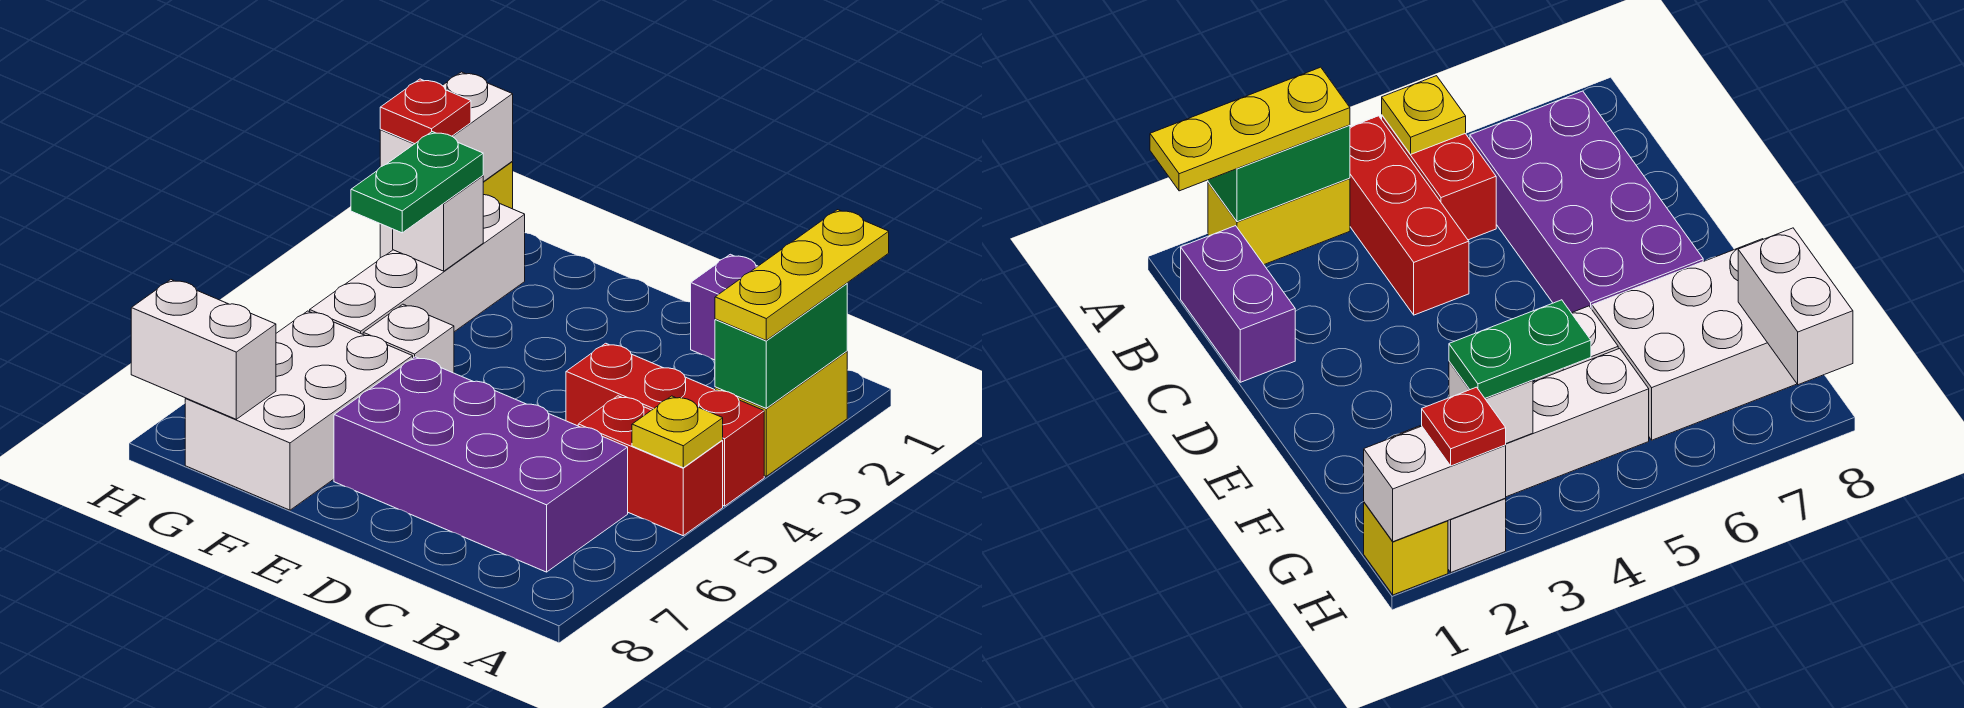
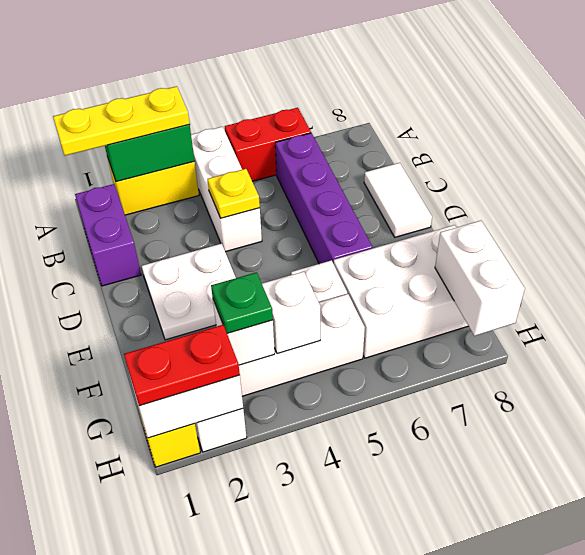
red 1x3 brick [566,343,764,506] -> white 1x3 brick [191,127,262,252]
red 1x2 brick [578,396,723,536] -> red 1x2 brick turned to [225,108,311,181]
yellow 1x1 plate [632,396,723,468] -> yellow 1x1 plate moved to [208,169,260,218]
purple 2x4 brick [334,357,628,572] -> purple 1x4 brick [275,133,372,264]
none -> white 1x2 tile [364,163,432,237]
none -> white 2x2 plate [142,244,236,340]
green 1x2 plate [351,132,483,233] -> green 1x1 plate [211,272,273,334]
none -> white 1x1 brick [262,272,321,354]
red 1x1 plate [380,79,471,144] -> red 1x2 plate [124,325,240,406]

